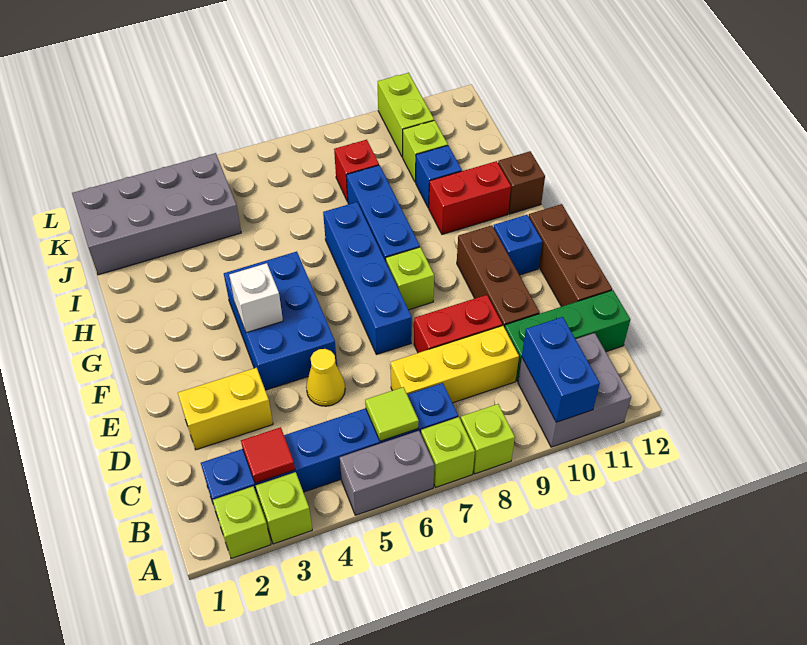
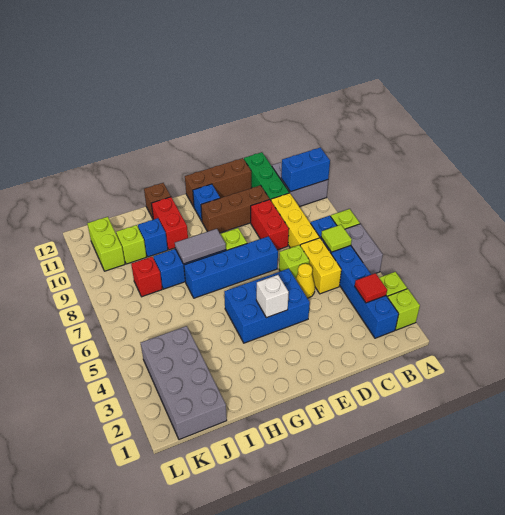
lime 1x1 brick [461,404,515,474] -> lime 1x1 brick moved to [279,245,309,279]
yellow 1x2 brick [178,368,273,450] -> yellow 1x2 brick moved to [300,238,341,294]
none -> grey 1x2 tile [175,229,226,264]
lime 1x2 brick [378,73,434,157] -> lime 1x2 brick turned to [87,217,125,271]

